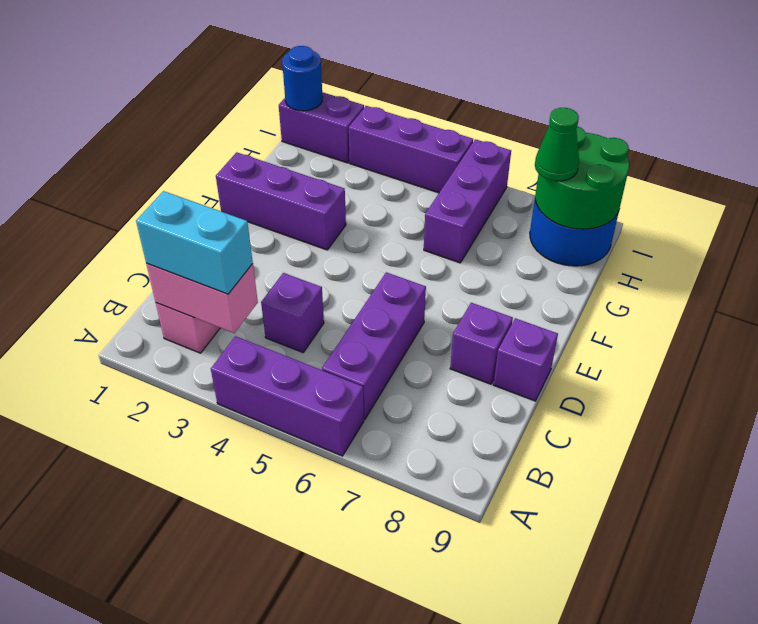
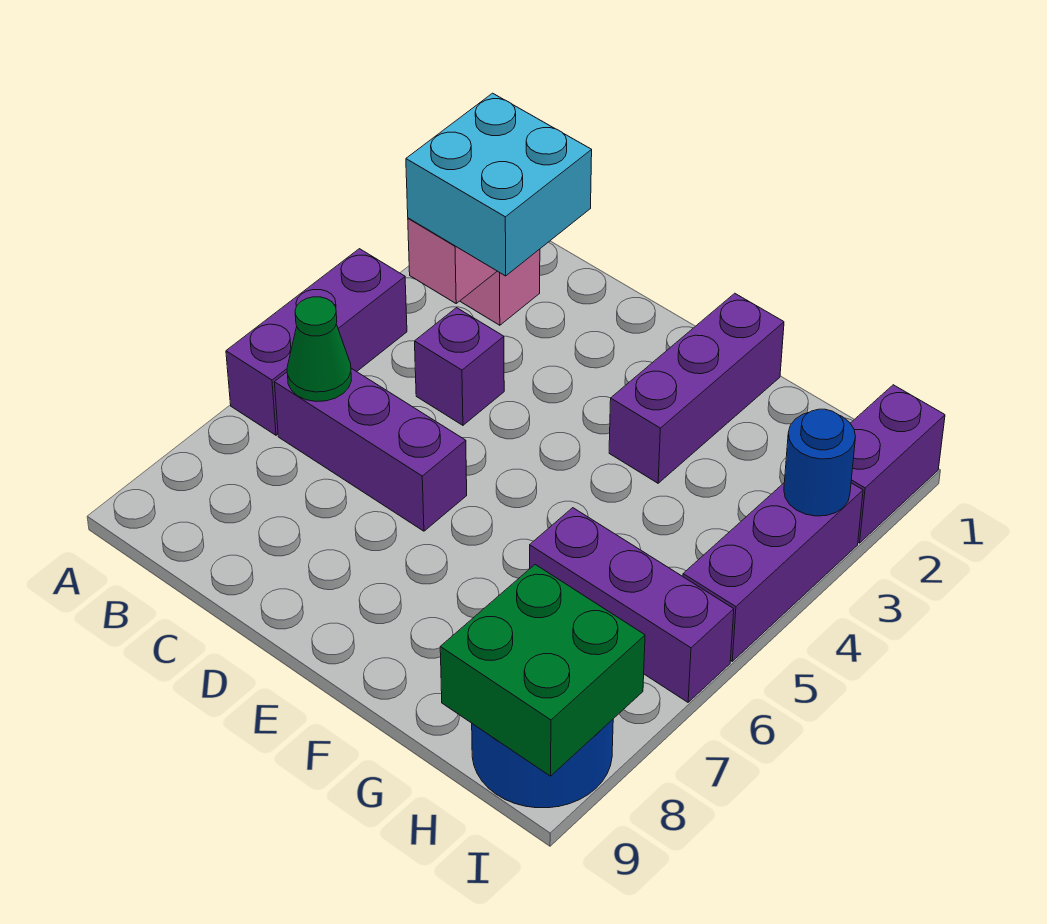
cyan 1x2 brick [136,191,253,294] -> cyan 2x2 brick [406,93,592,276]
purple 1x1 brick [450,303,513,384] -> none
purple 1x1 brick [493,318,558,401] -> none
green 2x2 round brick [535,126,629,229] -> green 2x2 brick [440,565,645,776]
green 1x1 cone [535,108,579,181] -> green 1x1 cone moved to [287,297,351,401]
blue 1x1 round brick [282,46,323,111] -> blue 1x1 round brick moved to [784,409,856,516]

